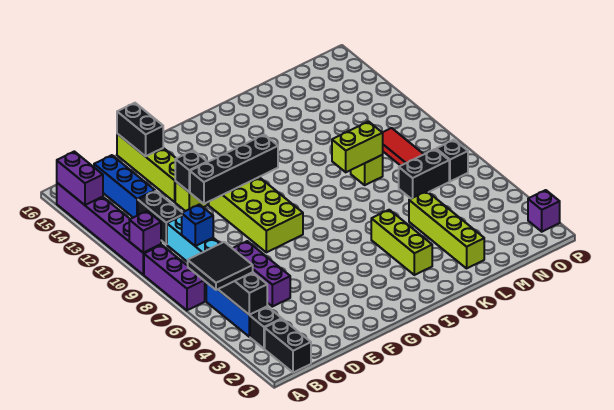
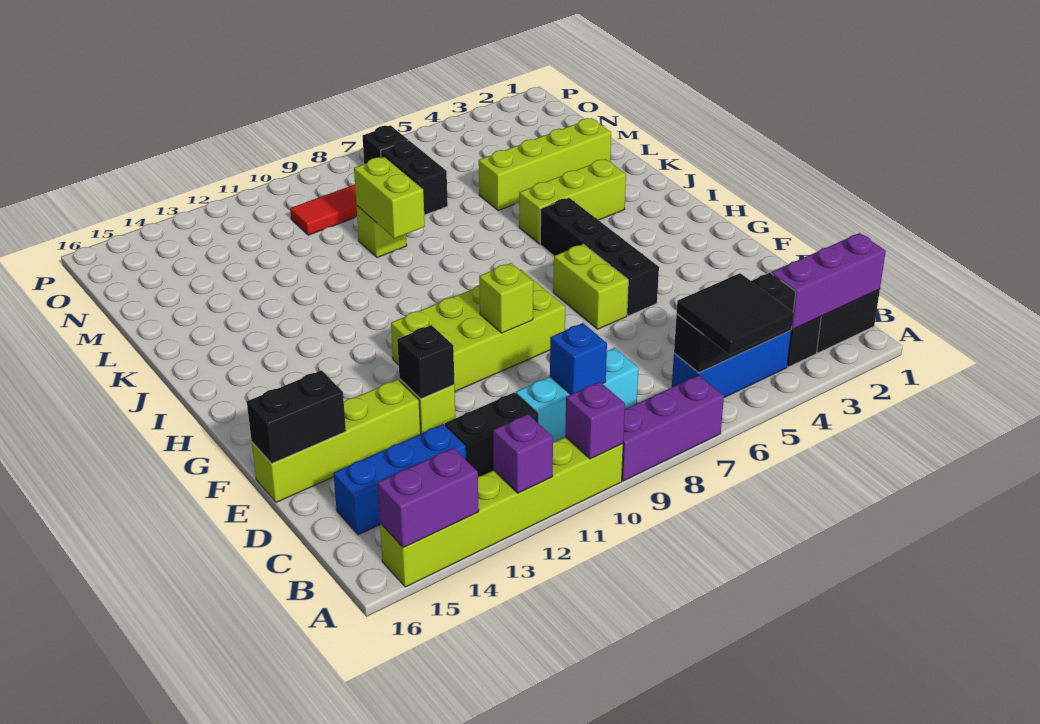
purple 1x6 brick [57,183,161,275] -> lime 1x6 brick [380,437,623,587]
purple 1x3 brick [233,241,290,307] -> purple 1x3 brick moved to [771,233,886,329]
black 1x4 brick [190,135,278,204] -> black 1x4 brick moved to [540,198,659,316]
none -> lime 1x2 brick [553,244,628,329]
none -> lime 1x1 brick [479,263,533,333]
purple 1x1 brick [528,190,560,232] -> purple 1x1 brick moved to [493,414,553,493]

